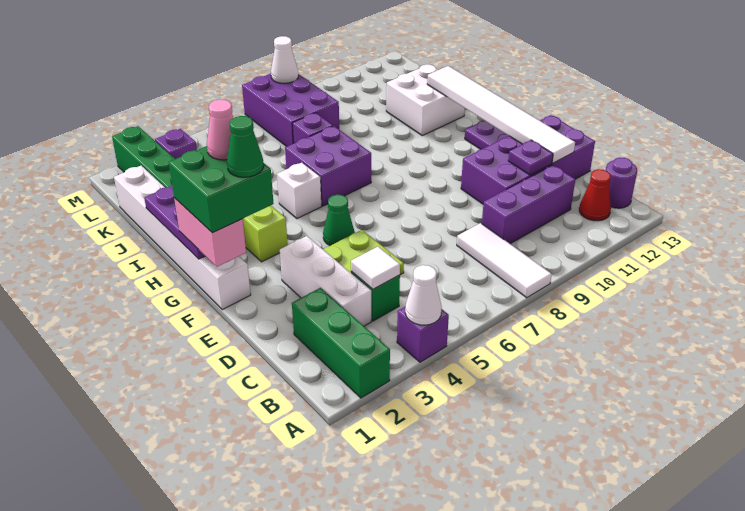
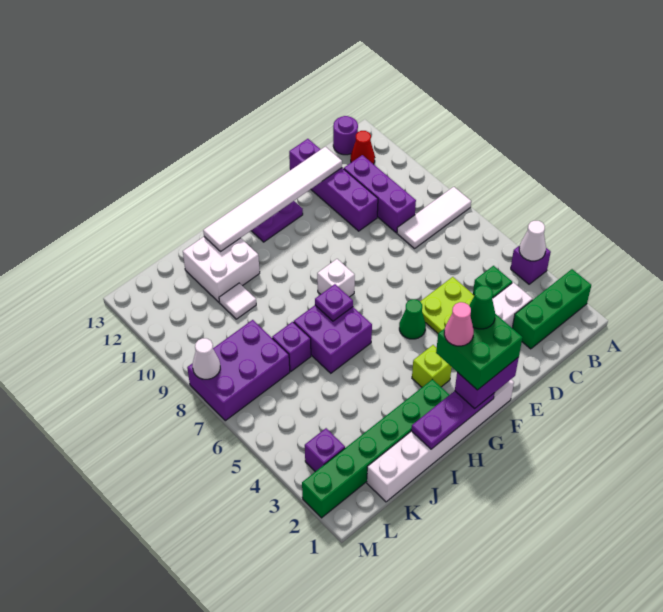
white 1x1 tile [351,247,400,289] -> white 1x1 tile moved to [219,283,256,319]
purple 2x4 brick [461,115,595,204] -> purple 1x4 brick [289,139,378,231]
purple 1x1 plate [508,140,553,175] -> purple 1x1 plate moved to [315,284,353,321]
pink 1x2 brick [174,198,246,267] -> purple 1x2 brick [455,357,519,409]
white 1x1 brick [277,163,322,219] -> white 1x1 brick moved to [317,259,355,297]

